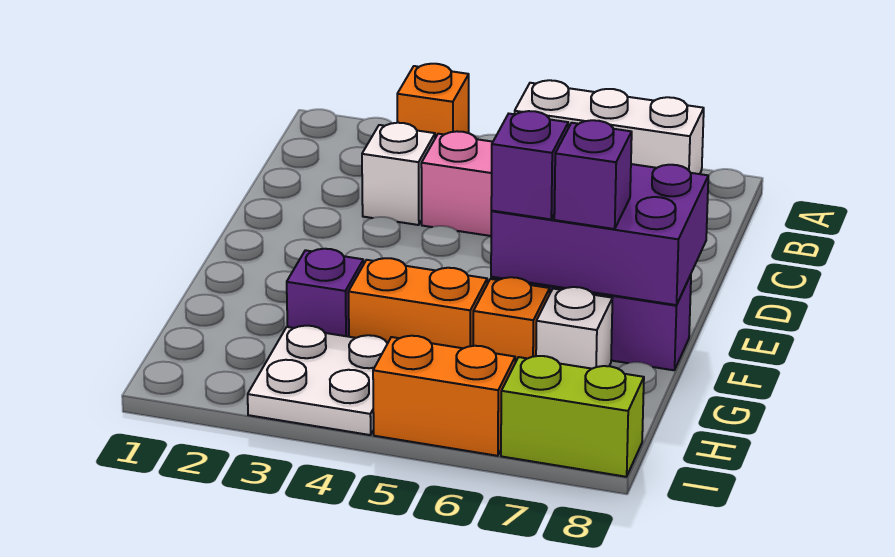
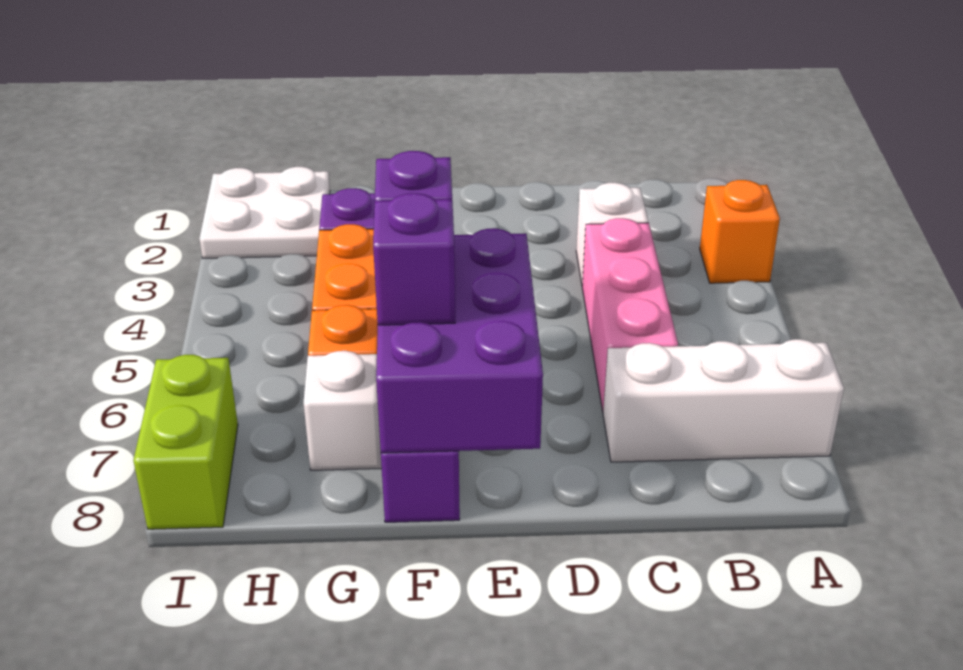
white 1x3 brick [515,80,704,174] -> white 1x3 brick turned to [603,339,844,462]
white 2x2 plate [248,326,388,435] -> white 2x2 plate moved to [199,167,330,258]
orange 1x2 brick [373,336,515,456] -> none

